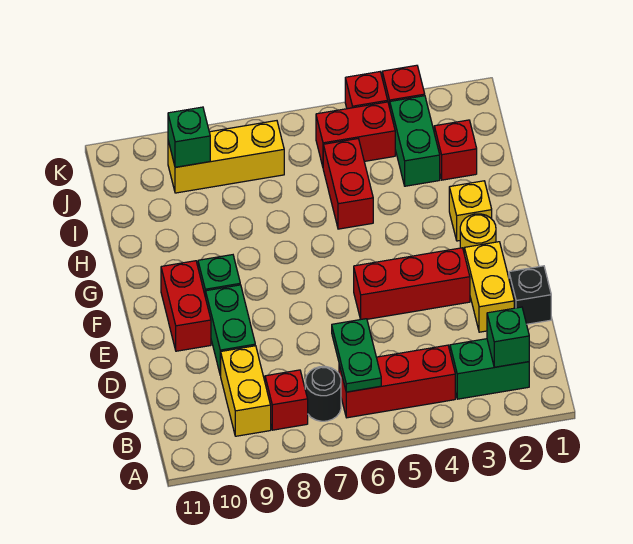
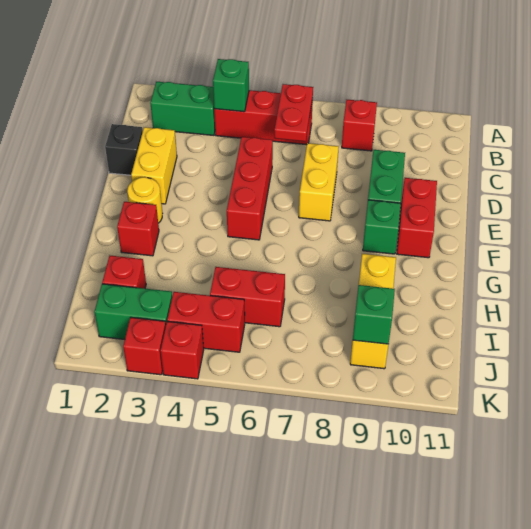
green 1x1 brick [487,307,529,367] -> green 1x1 brick moved to [213,59,249,112]
green 1x2 plate [332,319,381,392] -> red 1x2 plate [274,84,313,141]
black 1x1 round brick [305,366,341,421] -> none
yellow 1x2 brick [220,346,271,436] -> yellow 1x2 brick moved to [299,143,339,221]
red 1x3 brick [354,248,470,319] -> red 1x3 brick turned to [227,137,273,240]
yellow 1x1 brick [449,181,492,241] -> red 1x1 brick [117,202,159,256]
red 1x2 brick [323,139,373,229] -> red 1x2 brick turned to [210,267,285,327]
green 1x2 brick [390,96,440,186] -> green 1x2 brick turned to [94,284,172,339]
yellow 1x3 brick [168,121,284,193] -> yellow 1x3 brick turned to [350,254,396,369]

